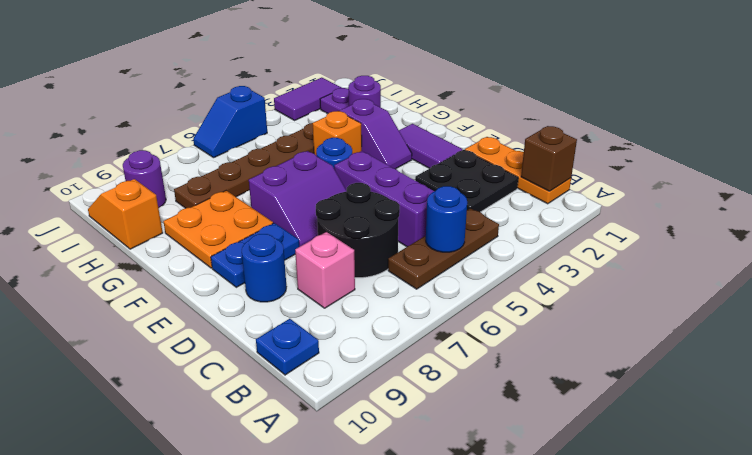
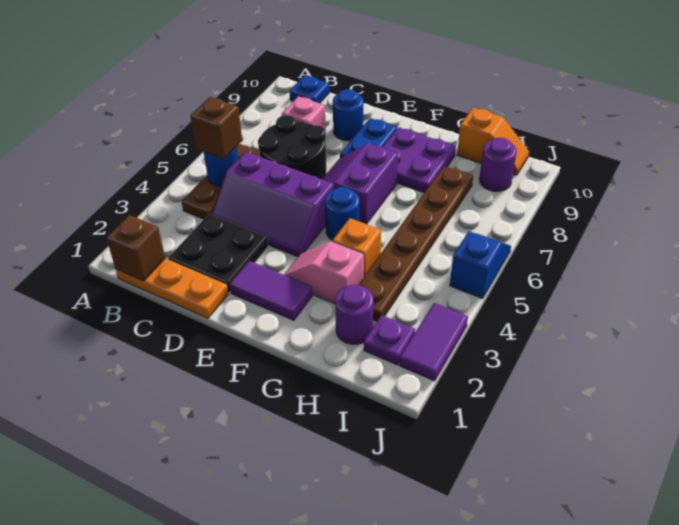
none -> brown 1x1 brick [190,97,242,159]
purple 1x2 slope [340,99,412,169] -> pink 1x2 slope [284,241,364,304]
orange 2x2 plate [163,191,273,268] -> purple 2x2 plate [383,127,456,193]

